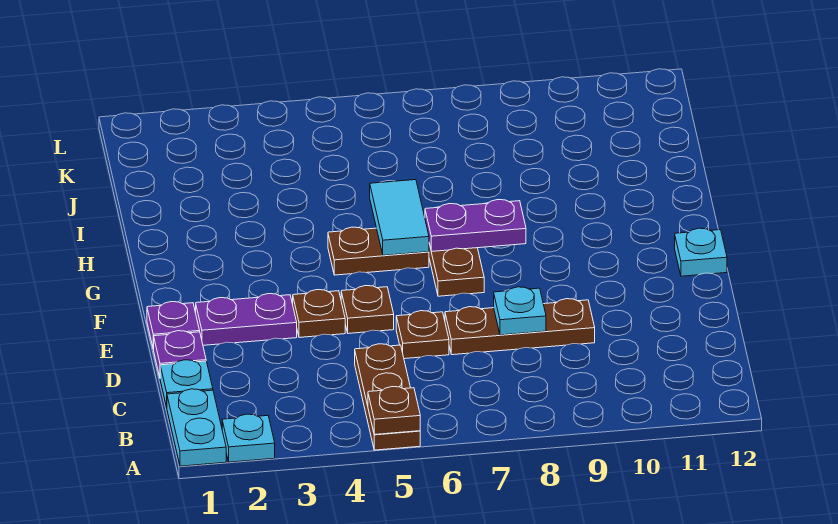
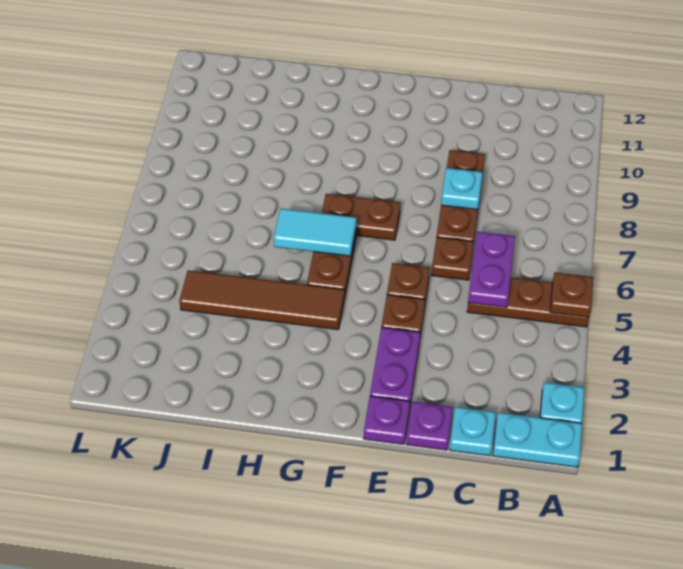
cyan 1x1 plate [675,228,727,276] -> none
none -> brown 1x4 tile [179,270,345,330]
purple 1x2 plate [425,200,526,252] -> purple 1x2 plate moved to [468,232,515,307]

